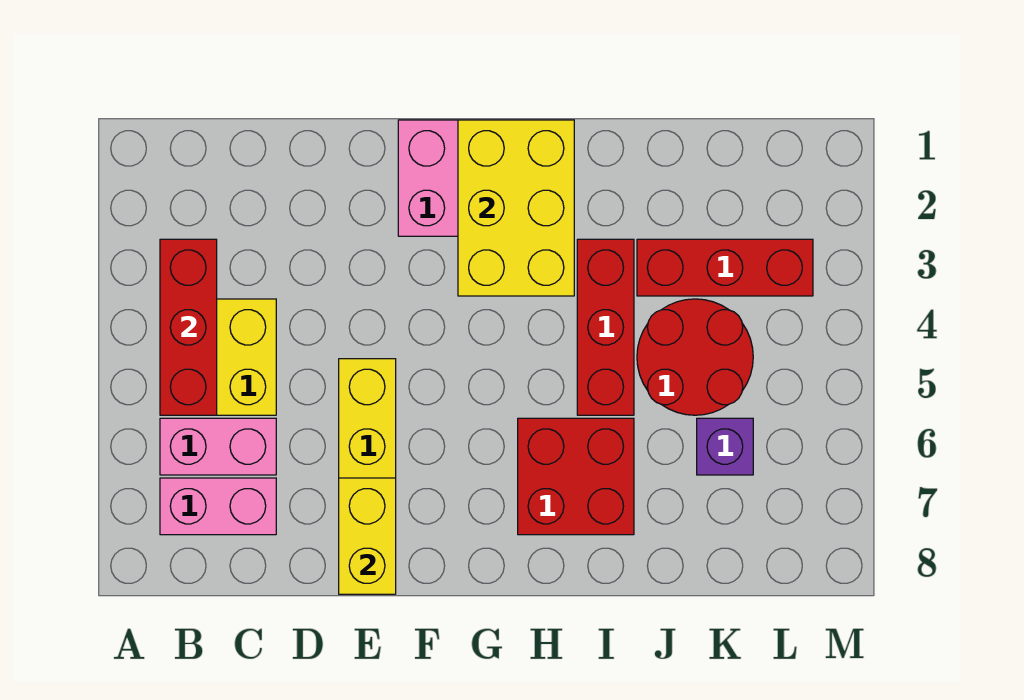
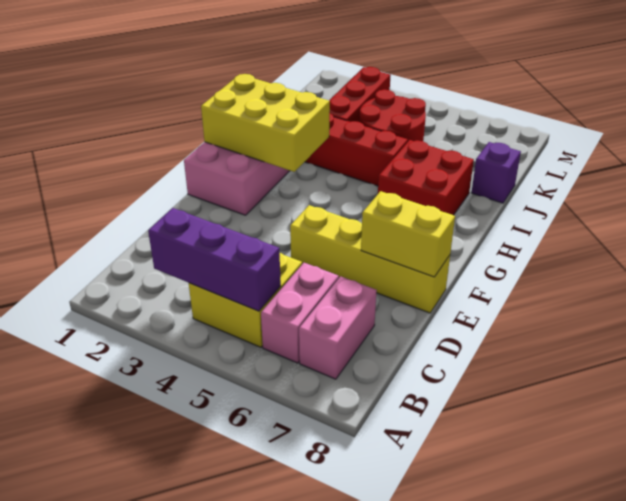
red 1x3 brick [160,239,217,415] -> purple 1x3 brick [148,208,281,311]
purple 1x1 brick [697,418,753,475] -> purple 1x1 brick moved to [471,142,521,203]

